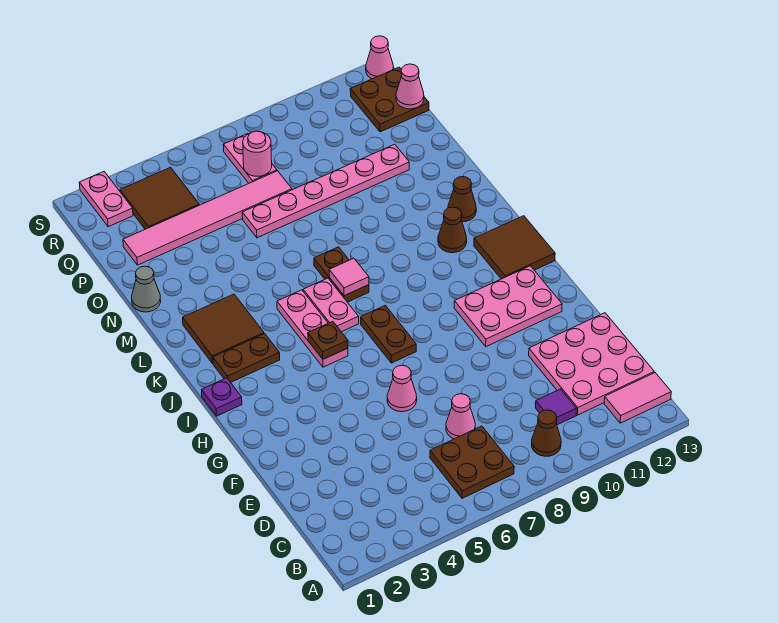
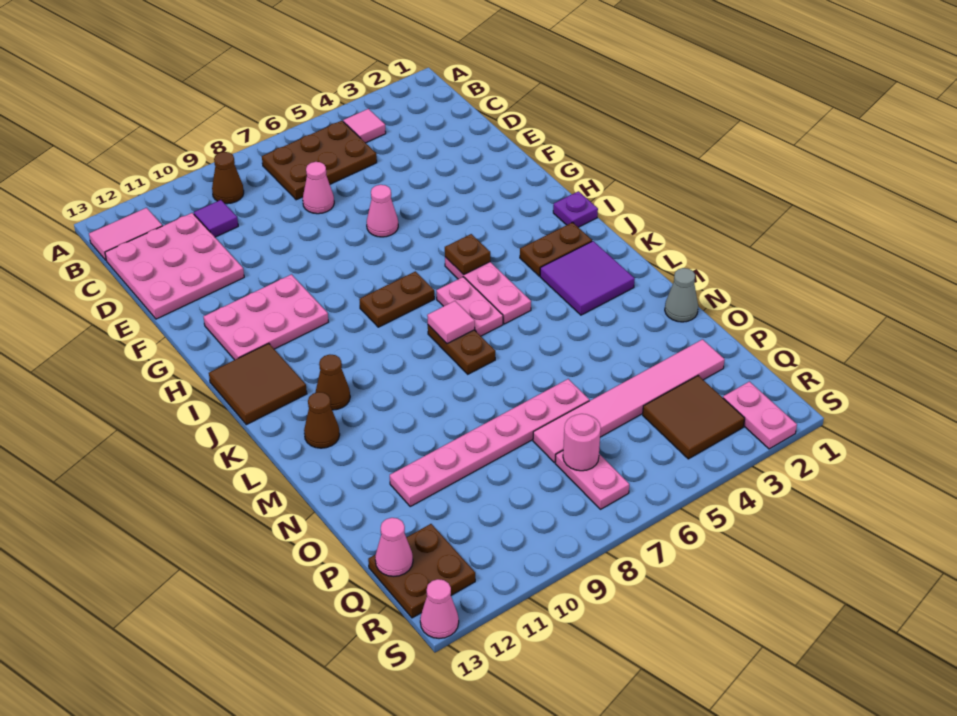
none -> pink 1x1 tile [343,109,386,143]
brown 2x2 plate [430,426,514,498] -> brown 2x3 plate [262,121,377,200]
brown 1x2 plate [361,306,416,363] -> brown 1x2 plate turned to [359,271,434,327]
brown 2x2 tile [183,294,264,364] -> purple 2x2 tile [540,241,635,315]

